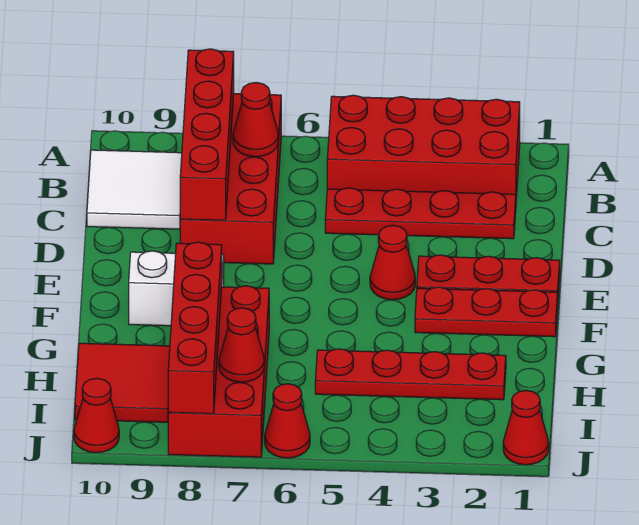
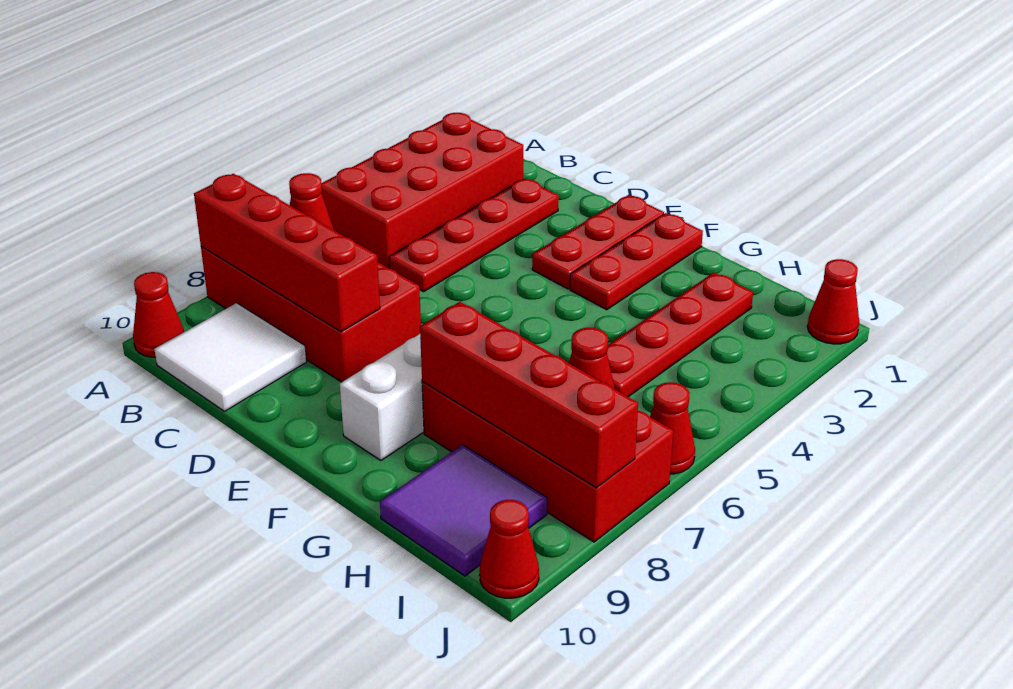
red 1x1 cone [370,225,415,300] -> red 1x1 cone moved to [133,272,184,357]
red 2x2 tile [75,343,170,422] -> purple 2x2 tile [380,445,547,576]

